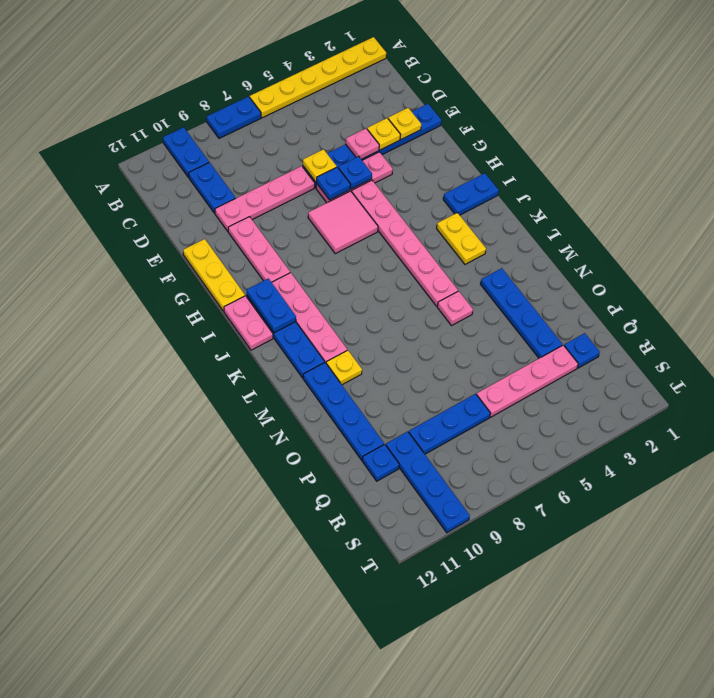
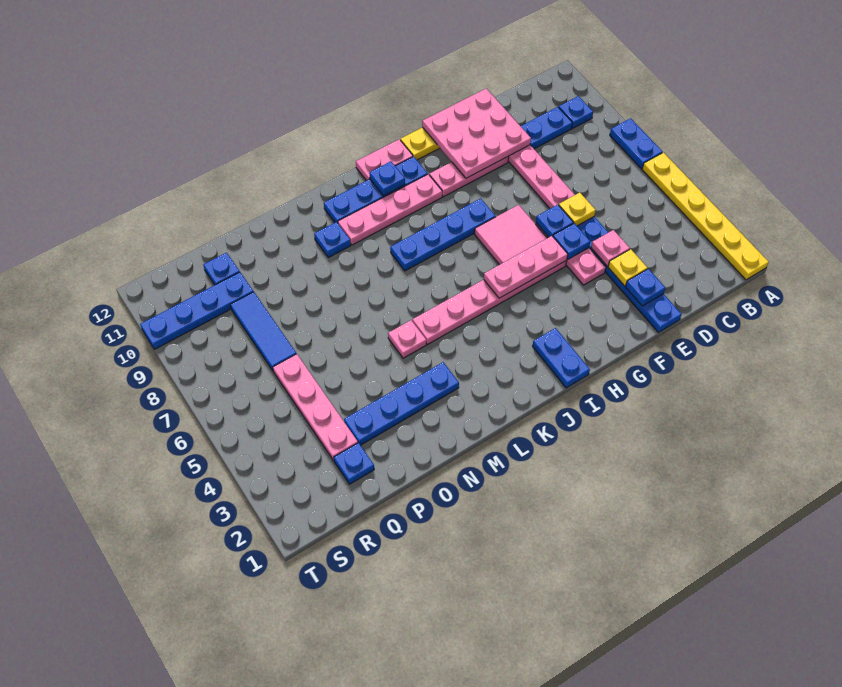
blue 1x2 plate [163,127,209,177] -> blue 1x1 plate [559,96,593,128]
yellow 1x1 plate [388,108,421,139] -> blue 1x1 plate [626,269,665,306]
none -> pink 3x3 plate [422,88,531,178]
none -> pink 1x3 plate [484,236,568,298]
blue 1x2 plate [247,278,296,333] -> blue 1x1 plate [369,161,405,196]
yellow 1x2 plate [437,213,486,264] -> none
yellow 1x1 plate [326,350,362,385] -> blue 1x1 plate [314,222,351,257]
blue 1x4 plate [303,363,384,460] -> blue 1x4 plate moved to [390,198,496,271]
blue 1x3 plate [409,394,490,454] -> blue 1x3 tile [230,292,296,371]

